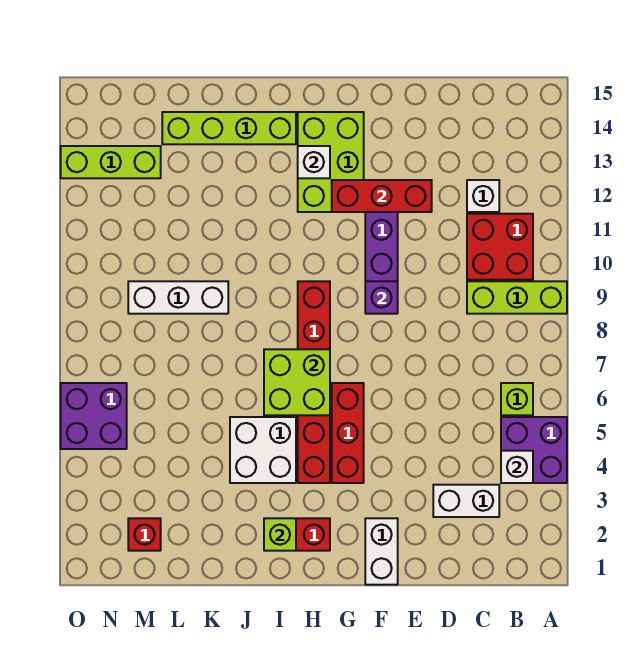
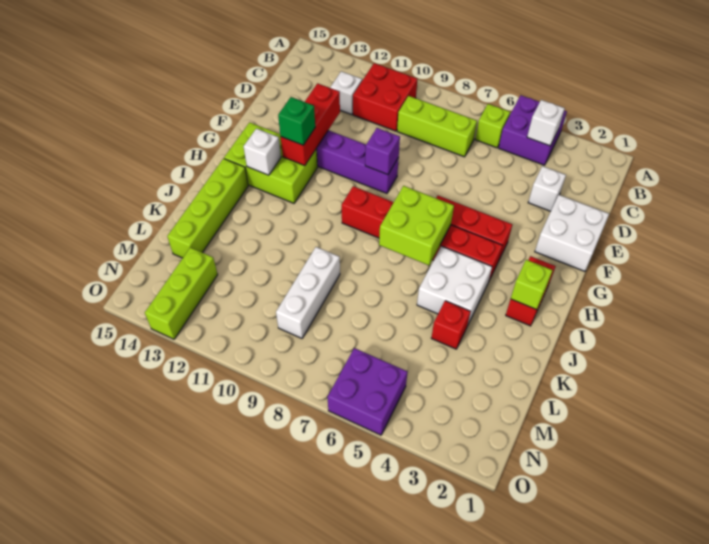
lime 1x3 brick [467,281,567,314] -> lime 1x3 brick turned to [397,96,477,157]
white 1x2 brick [433,485,499,517] -> white 1x1 brick [528,166,566,211]
white 1x2 brick [365,518,398,585] -> white 2x2 brick [535,195,609,271]
none -> green 1x1 brick [278,97,315,145]
red 1x1 brick [128,518,161,551] -> red 1x1 brick moved to [431,301,471,349]

